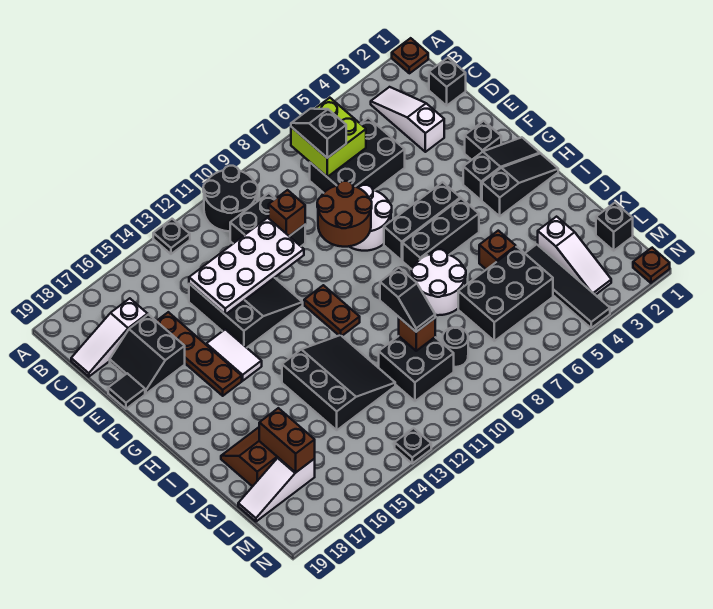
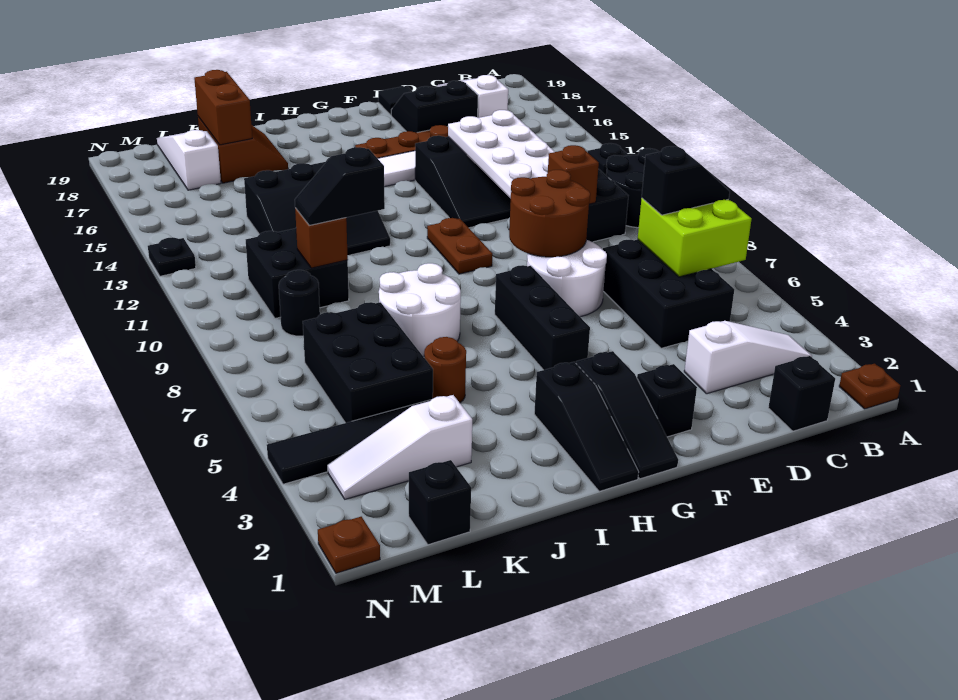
brown 1x2 plate [304,285,360,336] -> brown 1x2 plate turned to [427,218,492,274]
black 1x3 brick [403,198,479,269] -> none
brown 1x1 brick [479,231,516,269] -> brown 1x1 round brick [424,337,466,403]
brown 1x2 brick [259,408,315,472] -> brown 1x2 brick turned to [194,70,252,145]

